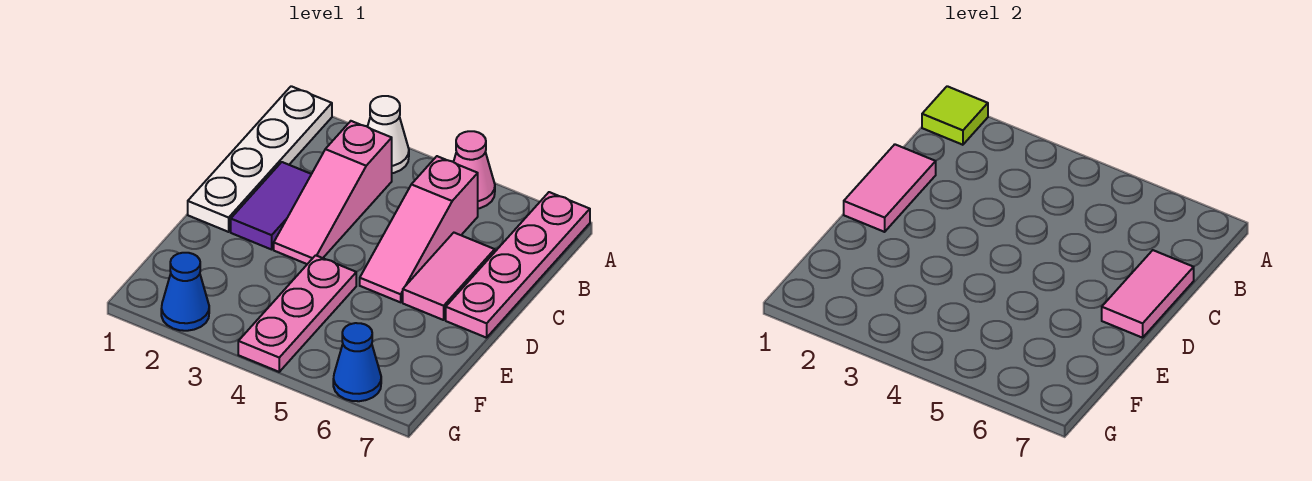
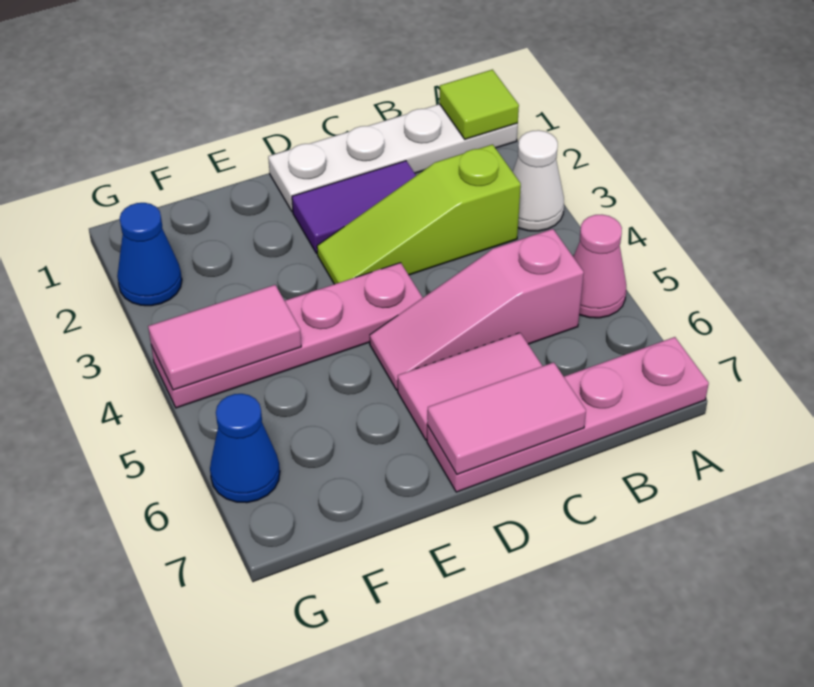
pink 1x3 slope [274,121,392,264] -> lime 1x3 slope [317,145,521,284]
pink 1x2 tile [844,144,936,232] -> pink 1x2 tile moved to [148,285,301,390]
pink 1x3 plate [238,255,356,372] -> pink 1x4 plate [151,263,423,408]

